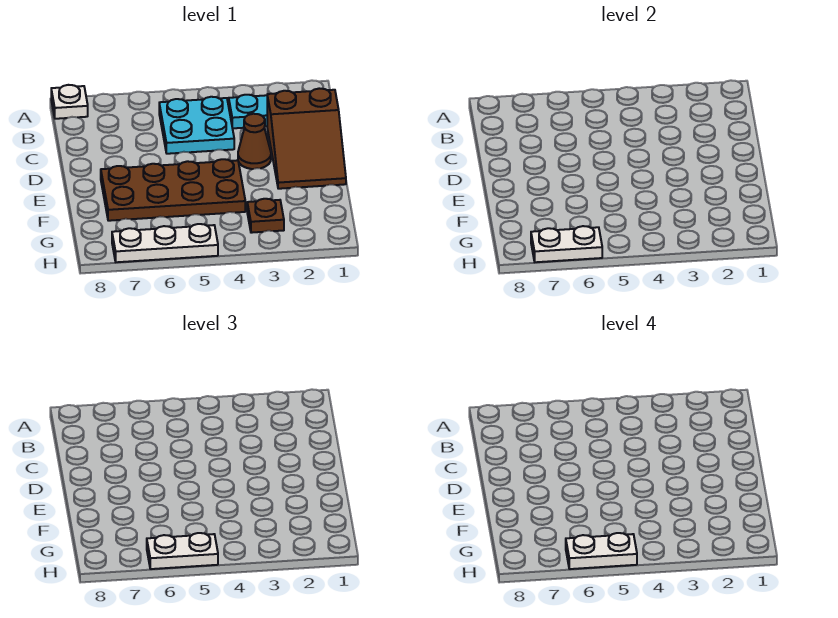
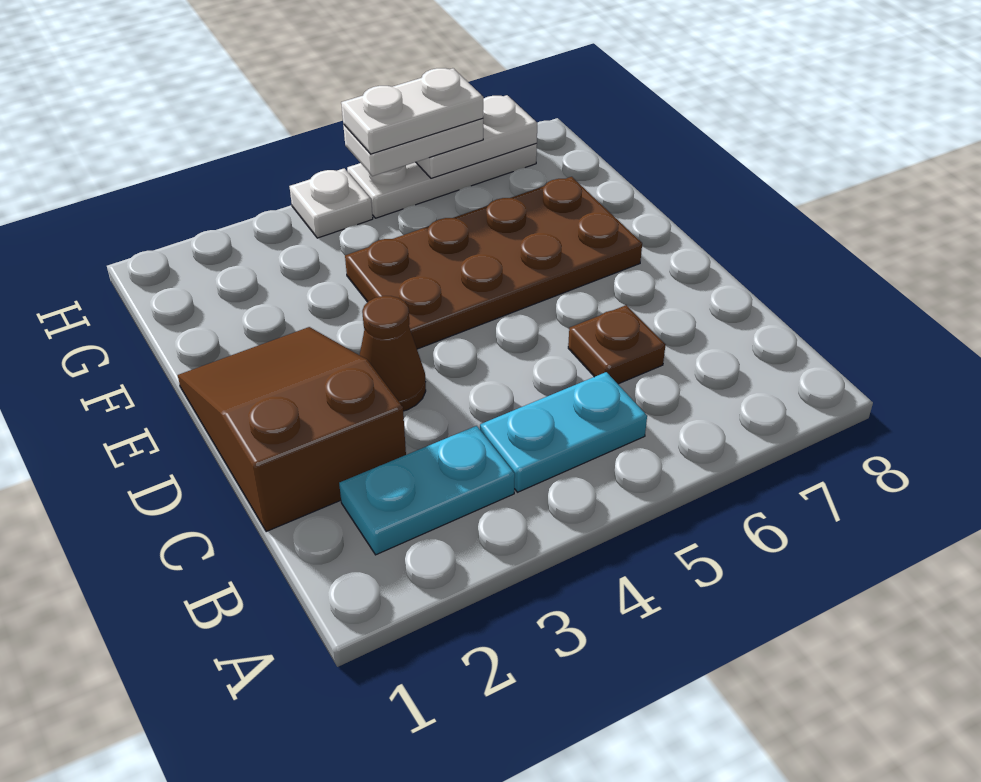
white 1x1 plate [51,85,88,119] -> white 1x1 plate moved to [289,168,373,238]
cyan 2x2 plate [159,97,234,154] -> cyan 1x2 plate [480,372,647,492]
brown 1x1 plate [247,199,284,233] -> brown 1x1 plate moved to [568,305,665,384]

